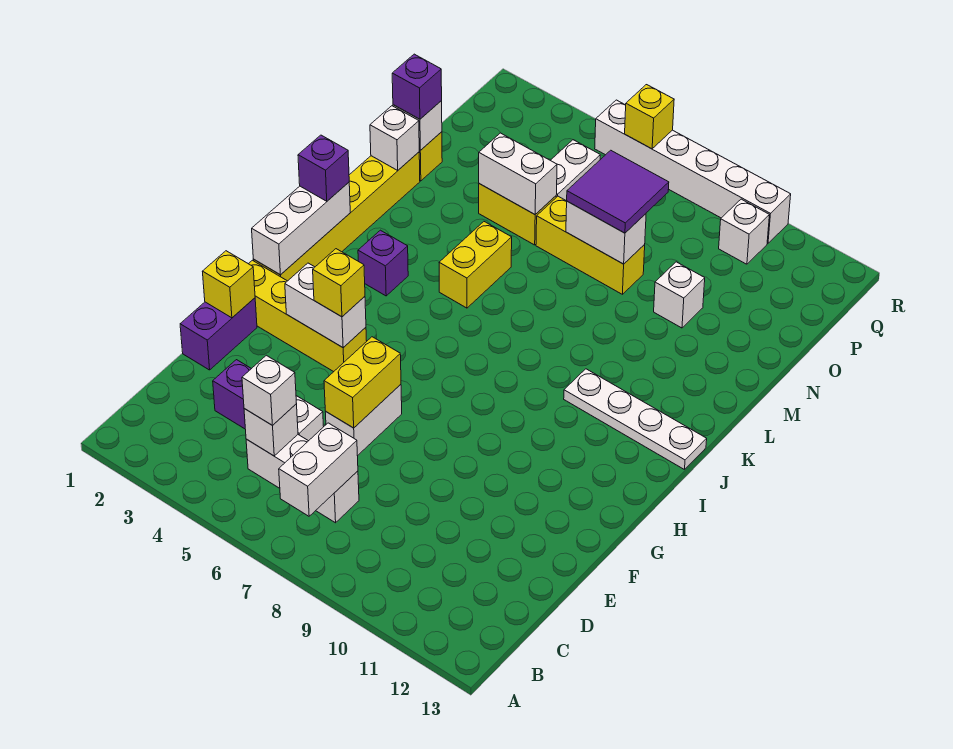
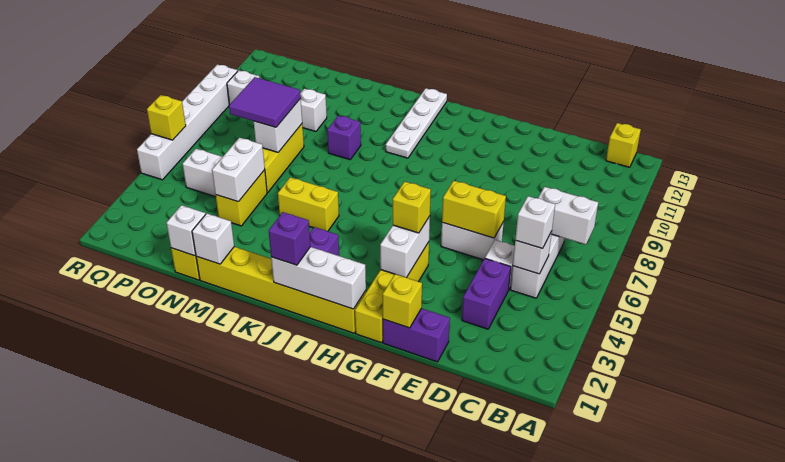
none -> yellow 1x1 brick [606,123,641,167]
purple 1x1 brick [392,54,442,119] -> purple 1x1 brick moved to [327,116,361,160]

